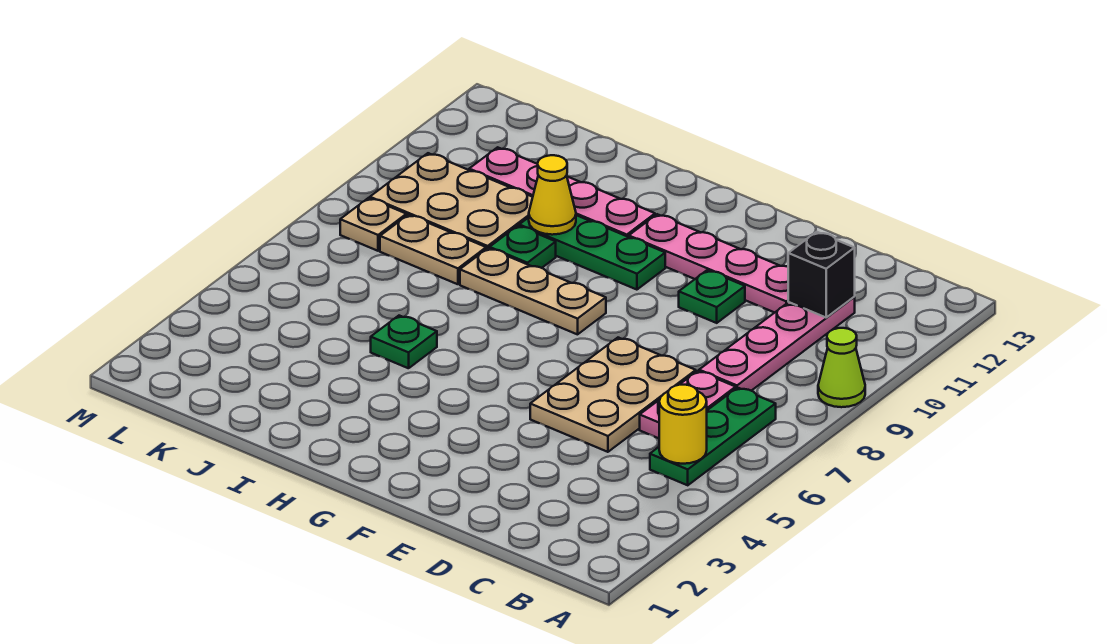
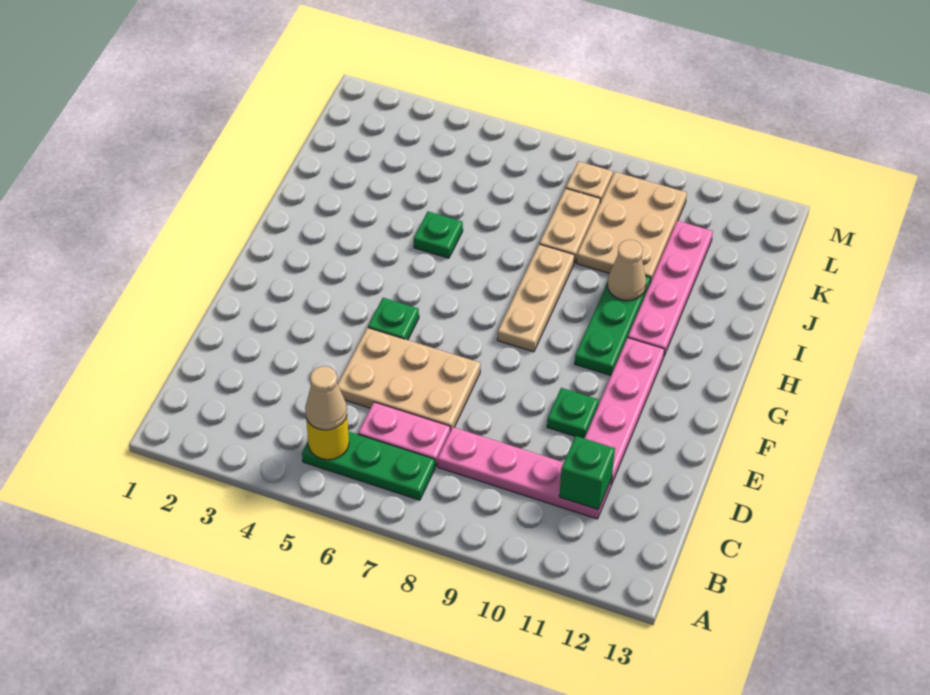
lime 1x1 cone [818,328,865,407] -> none
none -> tan 1x1 cone [305,366,347,430]
black 1x1 brick [788,232,855,317] -> green 1x1 brick [559,436,615,510]
green 1x1 plate [490,226,556,268] -> green 1x1 plate moved to [368,298,419,340]
yellow 1x1 cone [529,155,576,235] -> tan 1x1 cone [607,240,646,301]

